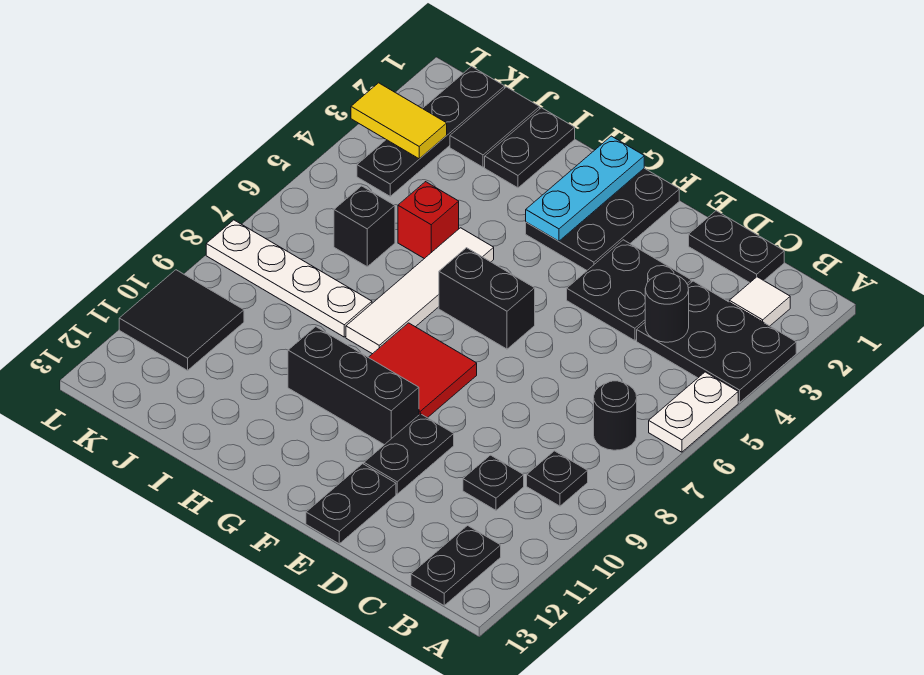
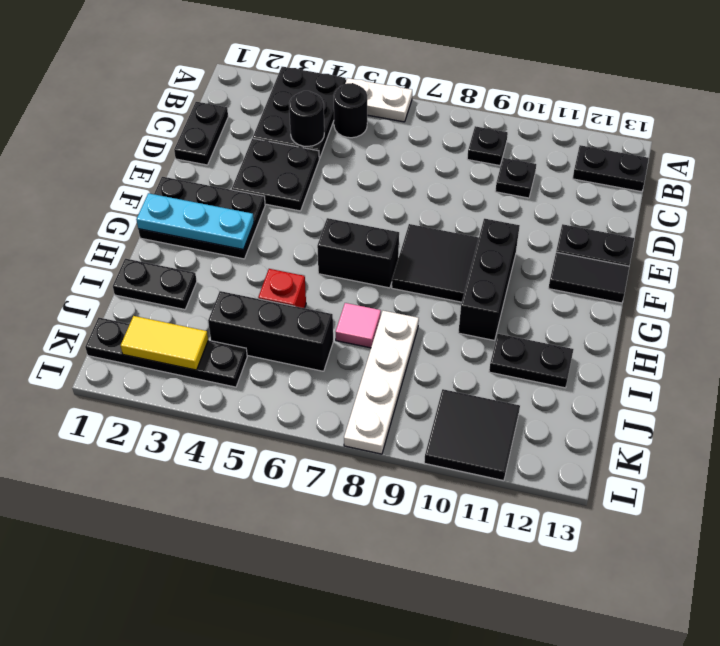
white 1x1 tile [729,277,790,326] -> none
black 1x1 round brick [594,381,637,450] -> black 1x1 round brick moved to [334,83,367,138]
black 1x2 plate [364,414,454,494] -> black 1x2 plate moved to [489,334,574,388]
black 1x2 brick [439,248,535,349] -> black 1x2 brick turned to [317,218,399,288]
red 2x2 tile [369,323,477,418] -> black 2x2 tile [392,224,479,302]
white 1x4 tile [346,228,494,354] -> none
none -> pink 1x1 tile [336,303,381,348]
black 1x2 tile [450,87,540,167] -> black 1x2 tile moved to [549,252,629,303]
black 1x1 brick [334,186,395,267] -> black 1x3 brick [208,291,333,371]
yellow 1x2 tile [351,83,447,159] -> yellow 1x2 tile turned to [121,316,208,370]

